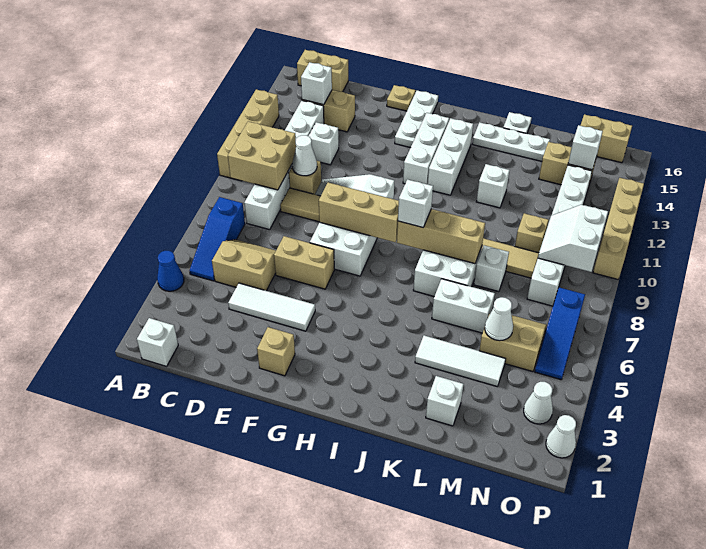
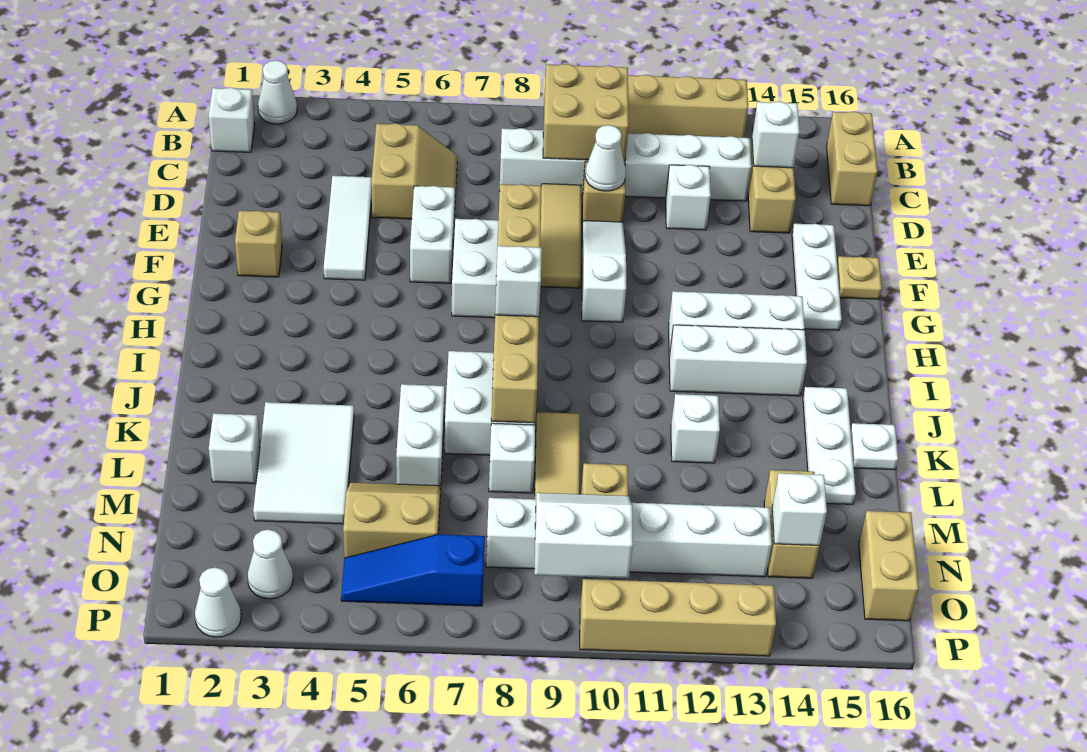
blue 1x1 cone [157,251,184,291] -> none
blue 1x3 slope [190,197,245,281] -> none
tan 1x2 brick [274,236,334,289] -> white 1x2 brick [410,186,455,283]
white 1x3 plate [395,91,438,148] -> white 1x3 plate turned to [792,224,842,330]
white 1x3 tile [415,335,506,386] -> white 2x3 tile [253,402,354,524]
tan 2x2 slope [479,314,547,372] -> tan 2x2 slope turned to [343,482,441,558]
white 1x1 cone [485,297,513,341] -> white 1x1 cone moved to [258,60,297,124]

